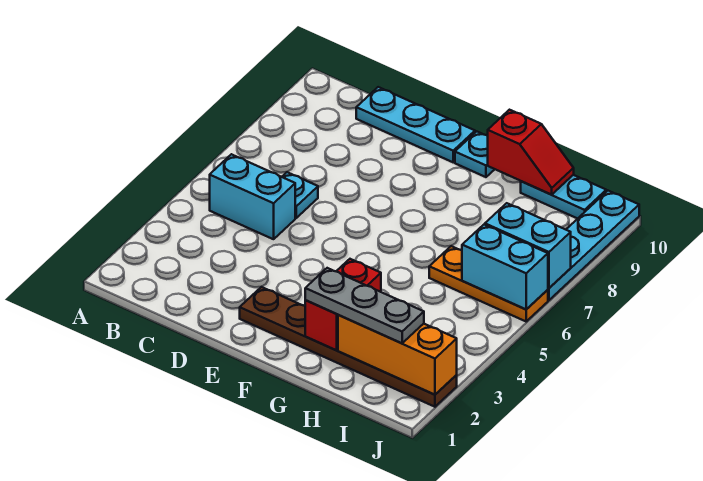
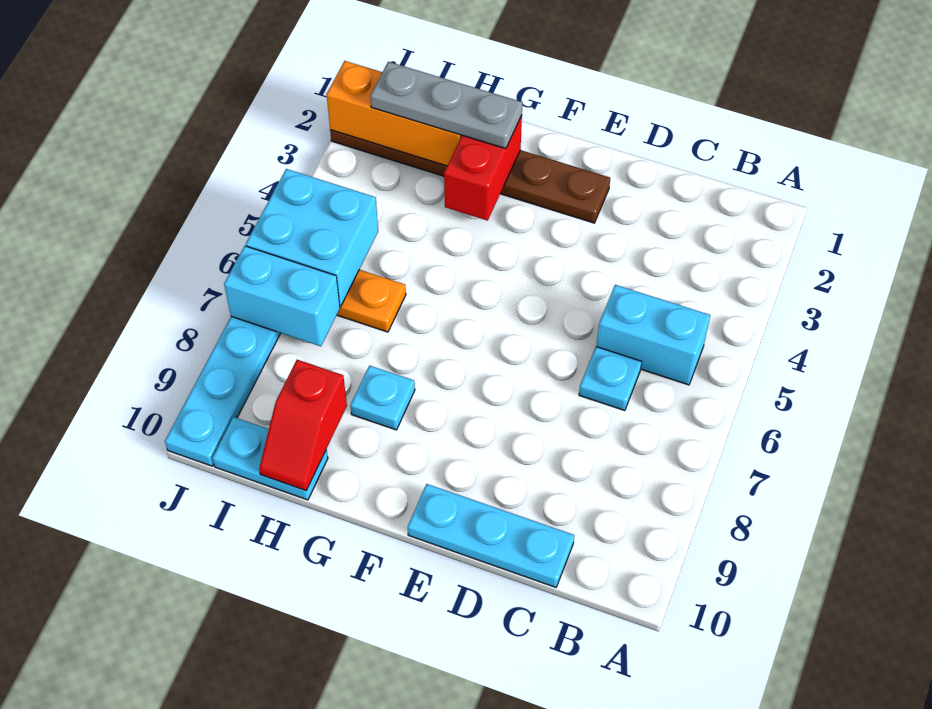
cyan 1x1 plate [455,131,495,177] -> cyan 1x1 plate moved to [350,366,415,430]
red 1x2 slope [488,110,574,195] -> red 1x2 slope turned to [259,360,347,491]
cyan 1x2 brick [462,225,548,309] -> cyan 2x2 brick [246,169,378,306]

